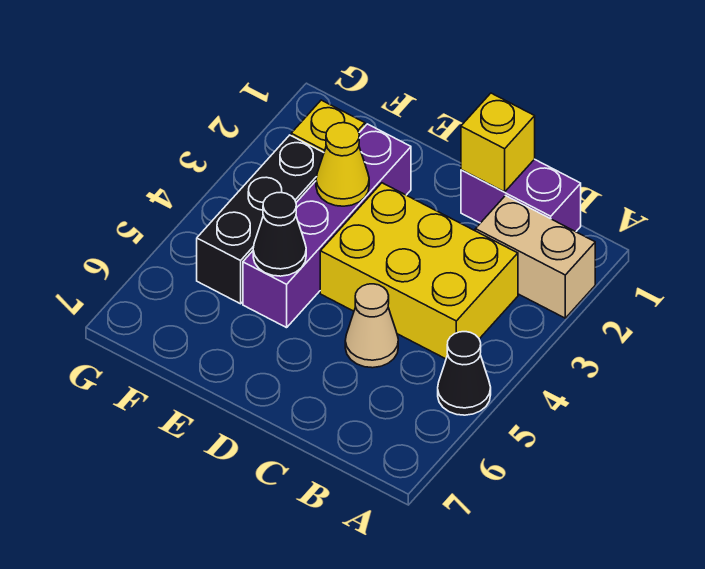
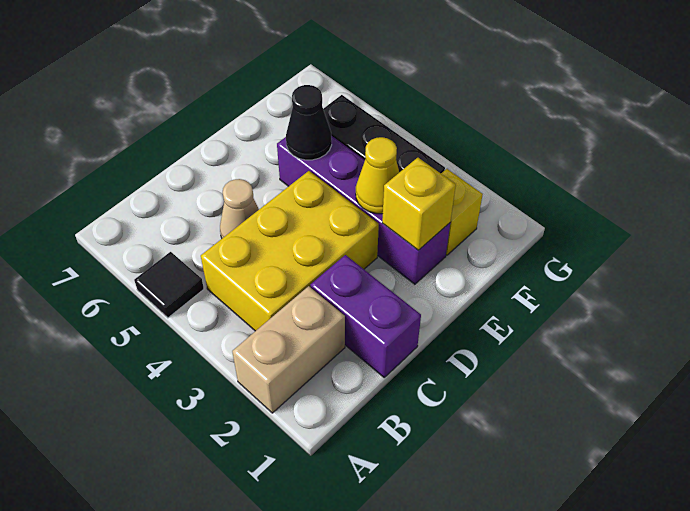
black 1x1 cone [438,332,491,415] -> black 1x1 tile [134,252,204,318]
purple 1x2 brick [461,159,581,232] -> purple 1x2 brick turned to [311,255,421,377]
yellow 1x1 brick [461,93,535,192] -> yellow 1x1 brick moved to [382,158,456,250]

